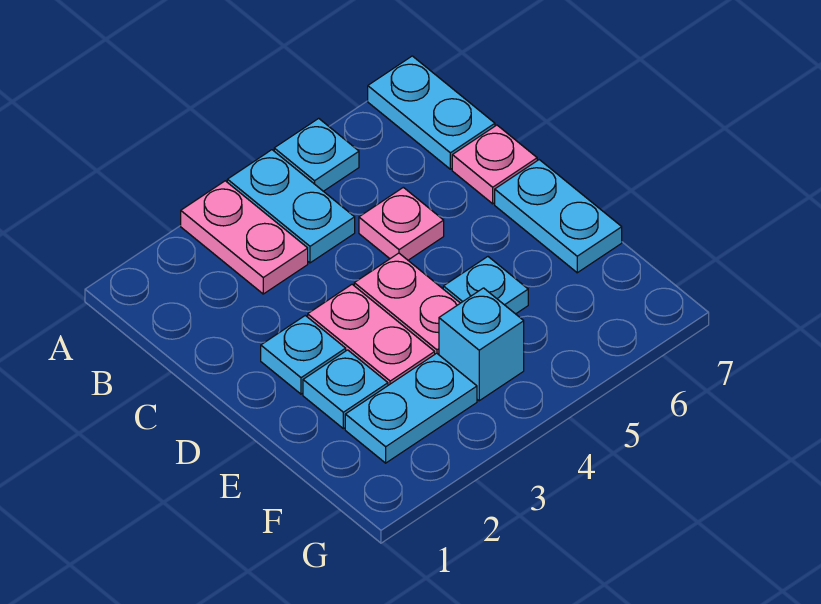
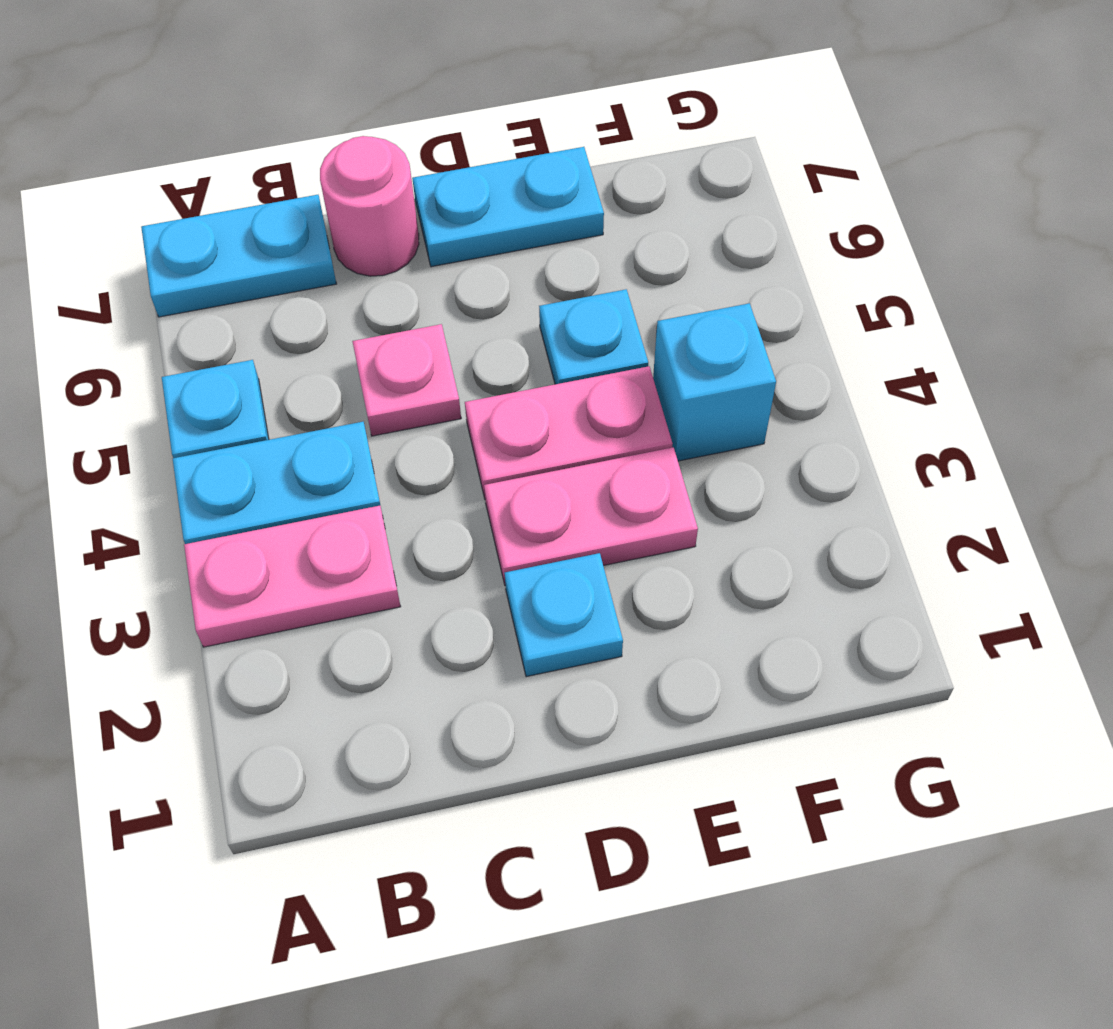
pink 1x1 plate [452,125,537,204] -> pink 1x1 round brick [320,136,419,276]
cyan 1x1 plate [303,350,388,429] -> none
cyan 1x2 plate [345,353,477,463] -> none

